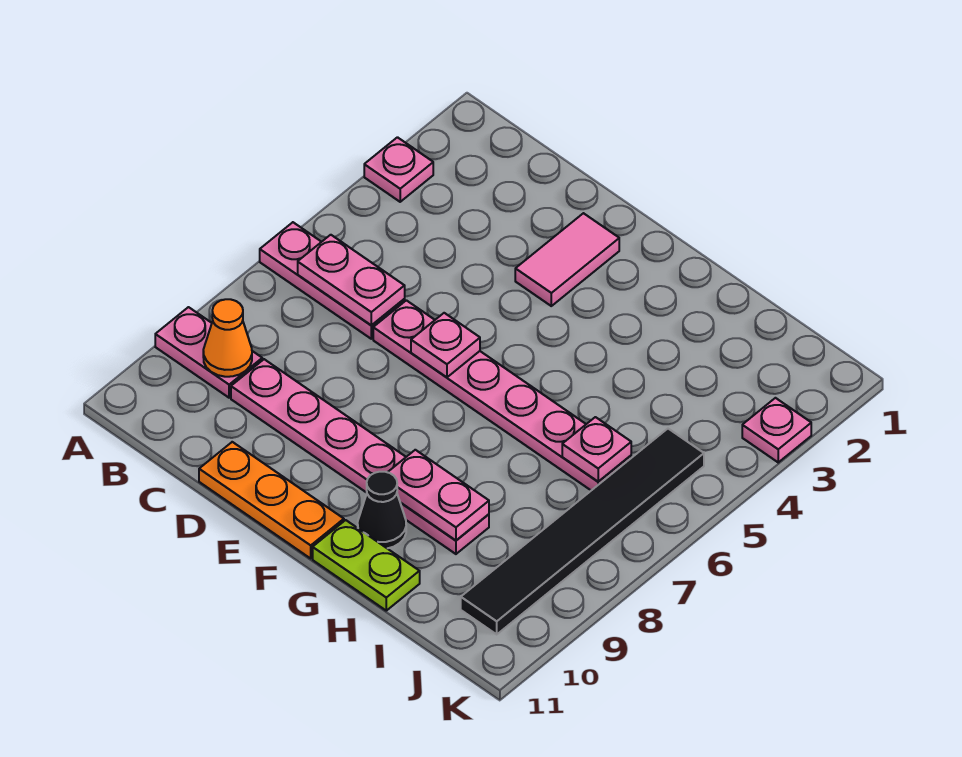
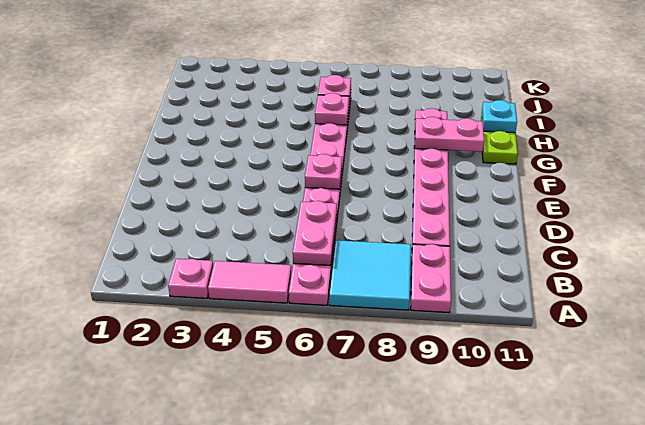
none -> cyan 2x2 tile [329,240,411,310]
orange 1x1 cone [203,299,252,377] -> none
orange 1x3 plate [199,442,344,558] -> none
pink 1x2 tile [515,213,619,306] -> pink 1x2 tile moved to [208,261,292,303]
pink 1x2 plate [388,450,489,540] -> pink 1x2 plate turned to [415,117,484,152]
black 1x1 cone [358,472,406,548] -> none
none -> cyan 1x1 plate [482,100,517,133]
black 1x6 tile [461,429,704,634] -> none
pink 1x1 plate [742,398,811,462] -> pink 1x1 plate moved to [315,93,349,125]

